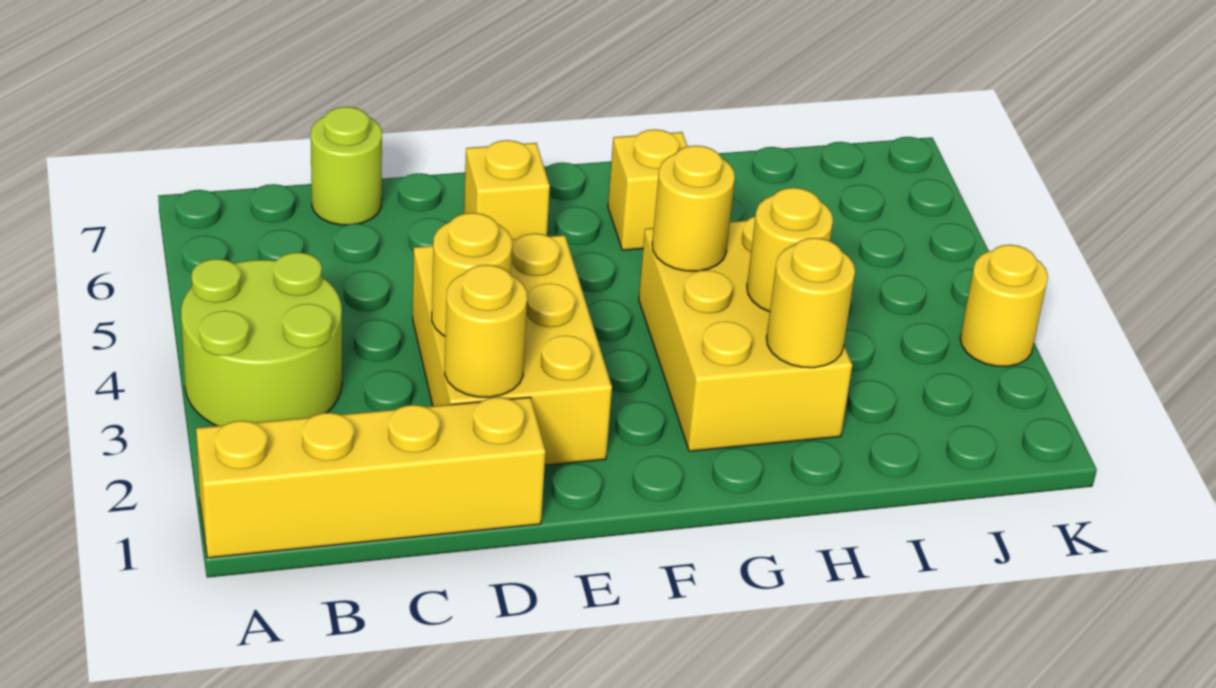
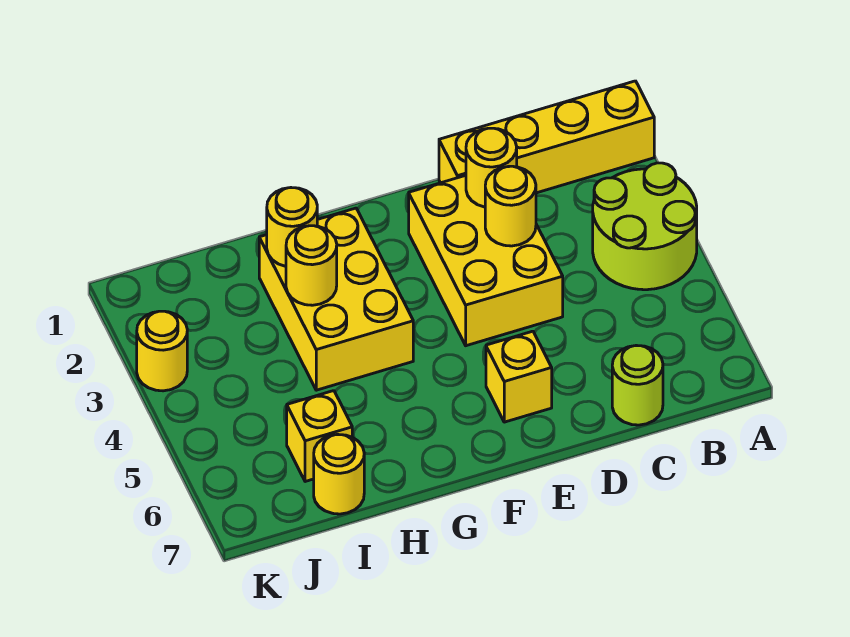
yellow 1x1 round brick [652,146,735,271] -> yellow 1x1 round brick moved to [314,434,364,514]
yellow 1x1 brick [608,129,688,250] -> yellow 1x1 brick moved to [287,391,352,482]

